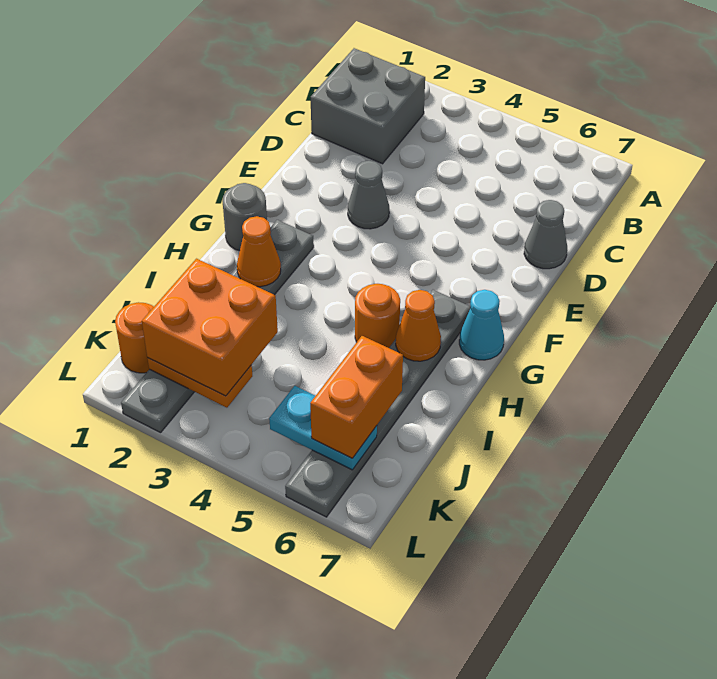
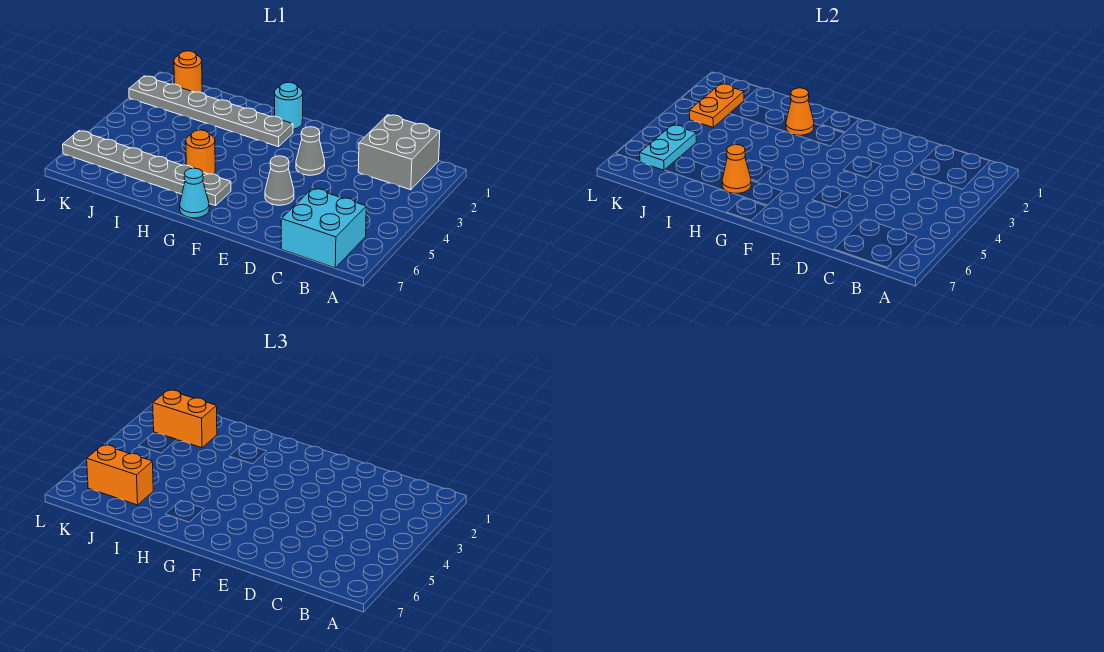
none -> cyan 2x2 brick [281,188,366,268]
grey 1x1 cone [524,200,567,269] -> grey 1x1 cone moved to [265,156,294,205]
grey 1x1 round brick [223,183,267,251] -> cyan 1x1 round brick [275,82,303,129]
orange 2x2 brick [142,259,278,396] -> orange 1x2 brick [153,390,217,448]

